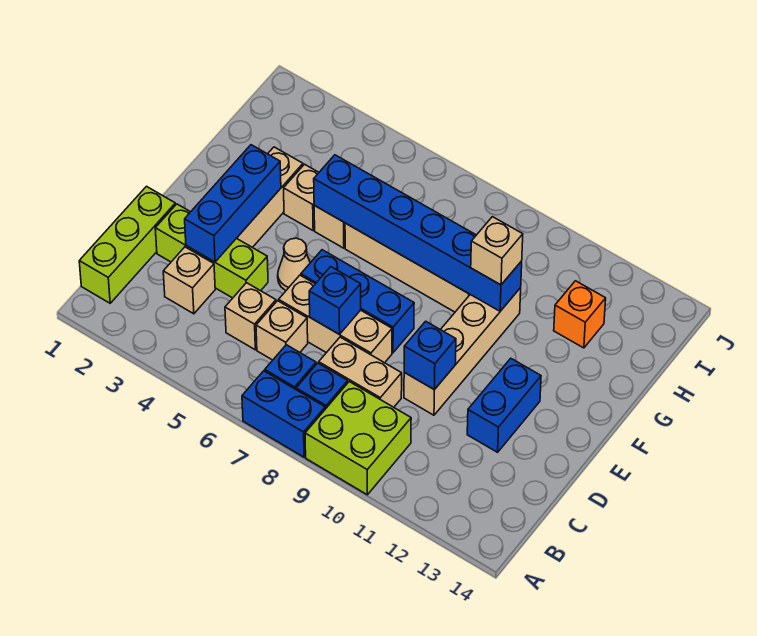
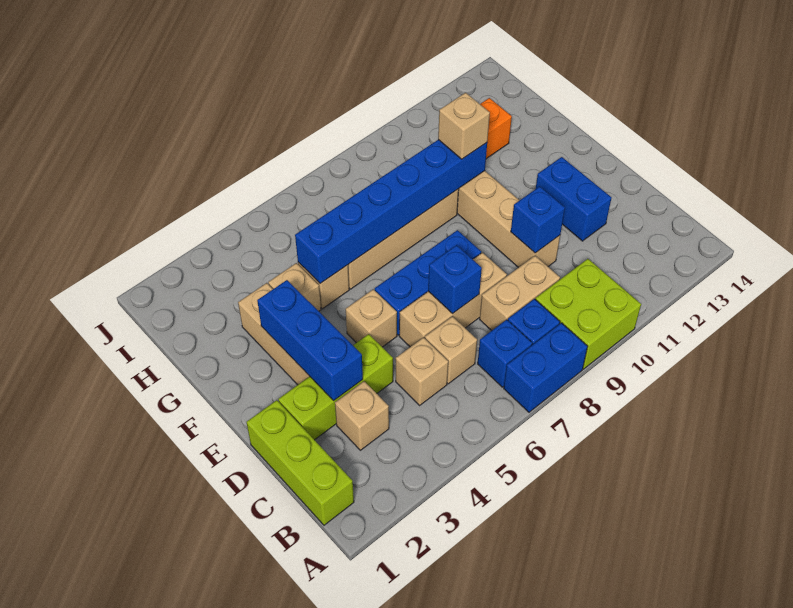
tan 1x1 cone [278,238,310,290] -> tan 1x1 brick [346,289,397,347]

